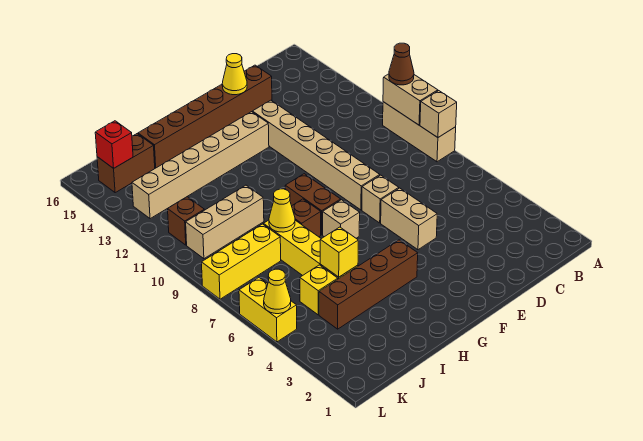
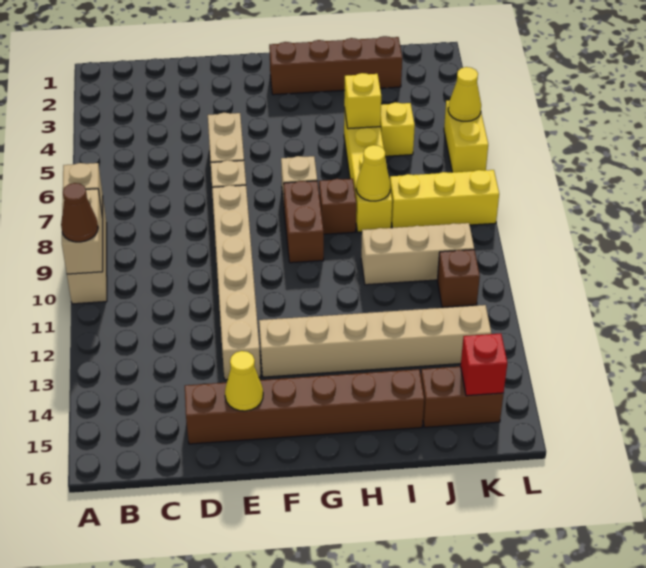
brown 1x4 brick [319,240,418,329] -> brown 1x4 brick moved to [269,36,402,95]

